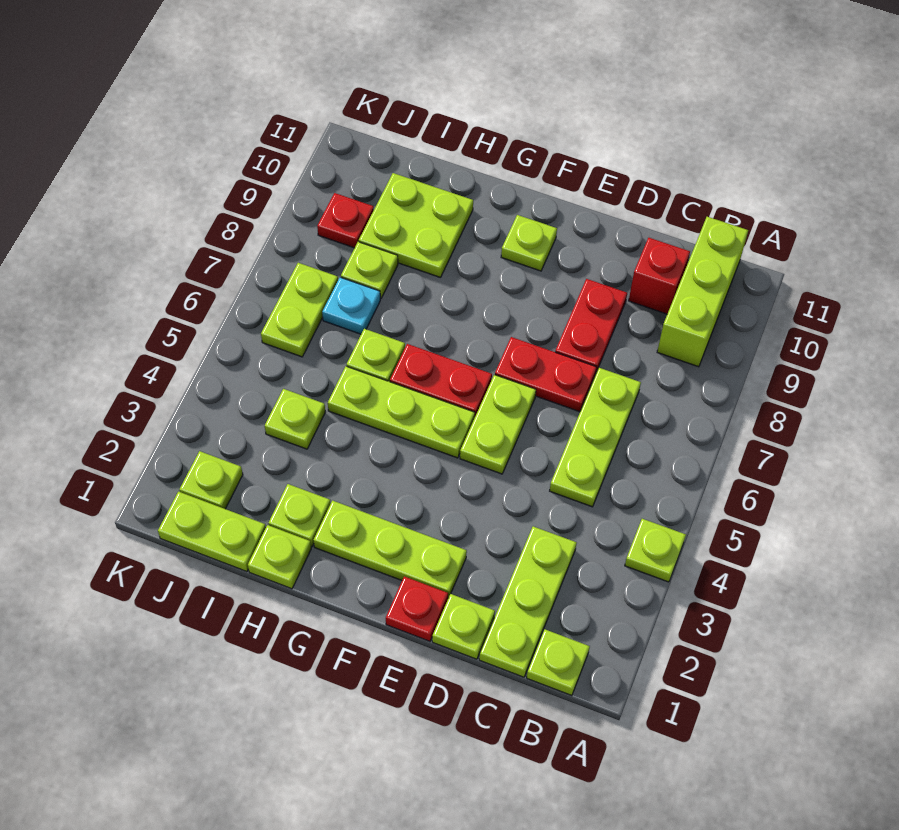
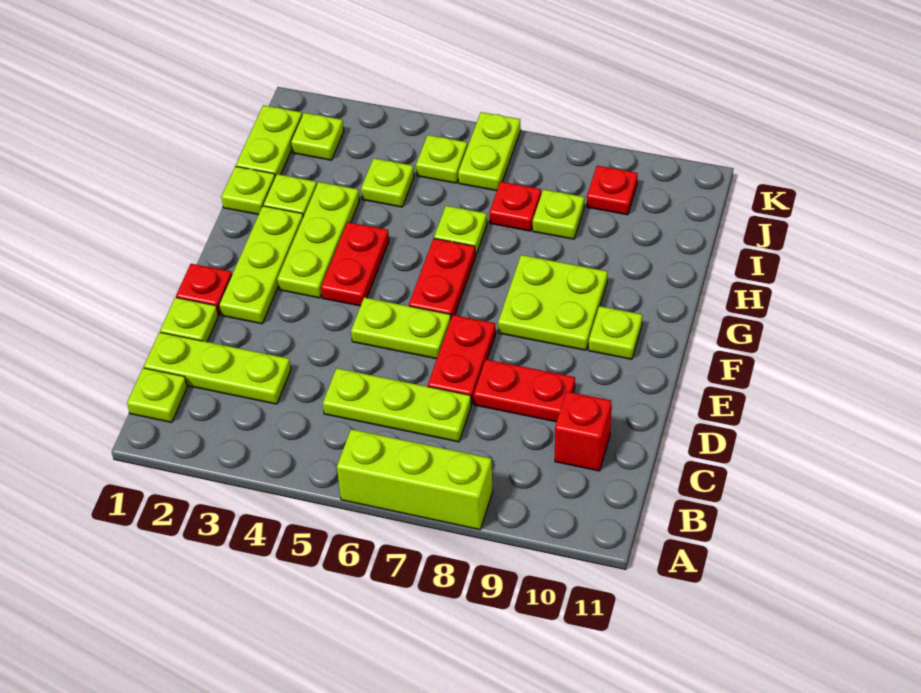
lime 1x1 plate [625,519,686,582] -> lime 1x1 plate moved to [416,135,467,183]
lime 1x3 brick [657,217,748,367] -> lime 1x3 brick moved to [337,429,493,530]
none -> red 1x2 plate [321,222,389,306]
lime 1x3 plate [328,366,475,458] -> lime 1x3 plate moved to [277,182,360,298]
lime 2x2 plate [359,173,473,278] -> lime 2x2 plate moved to [498,255,607,350]
cyan 1x1 plate [322,277,380,334] -> red 1x1 plate [489,182,541,231]
lime 1x2 plate [261,263,338,357] -> lime 1x2 plate turned to [458,112,521,191]

